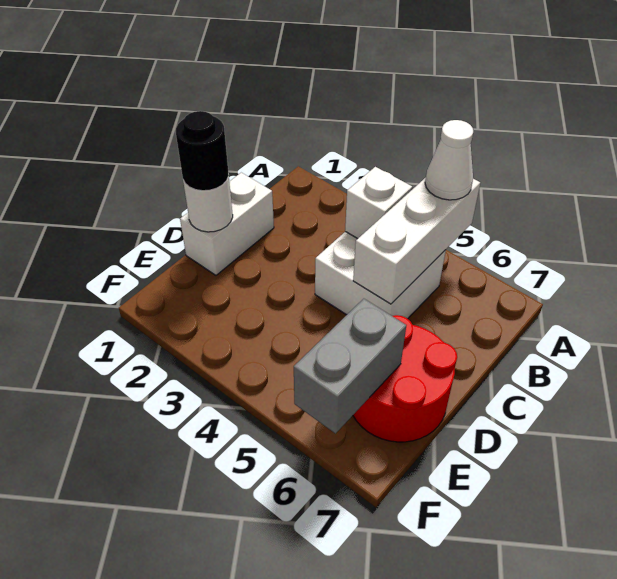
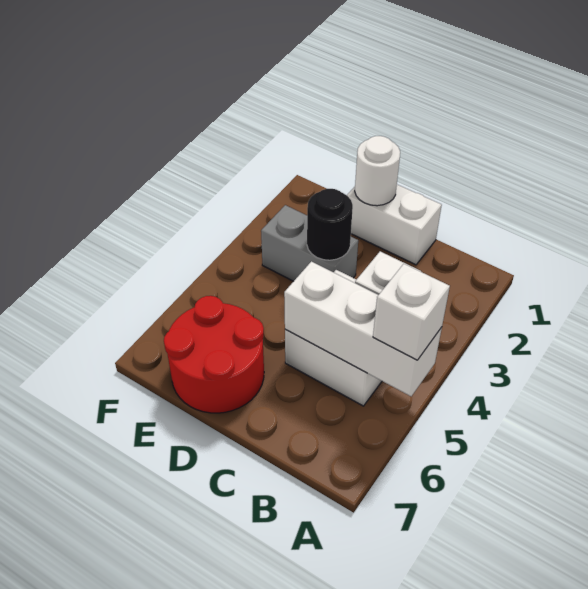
white 1x1 cone [425,120,473,200] -> white 1x1 brick [373,264,450,360]
black 1x1 round brick [176,111,229,191] -> black 1x1 round brick moved to [307,189,353,260]
grey 1x2 brick [294,299,406,434] -> grey 1x2 brick moved to [261,205,358,281]

